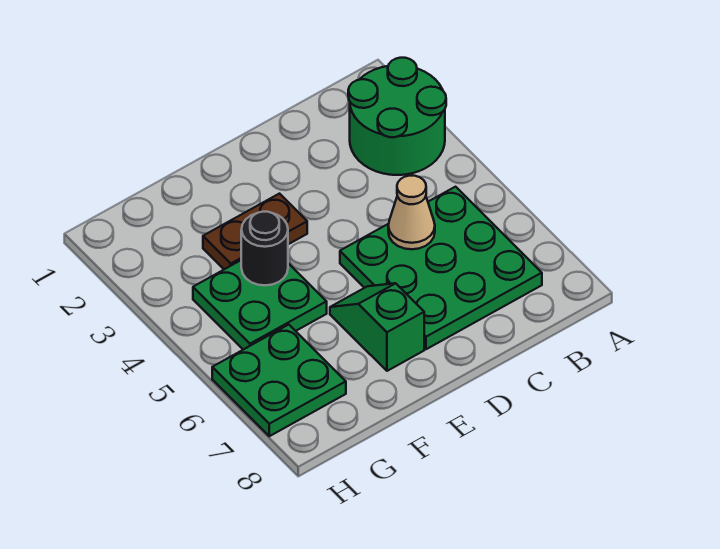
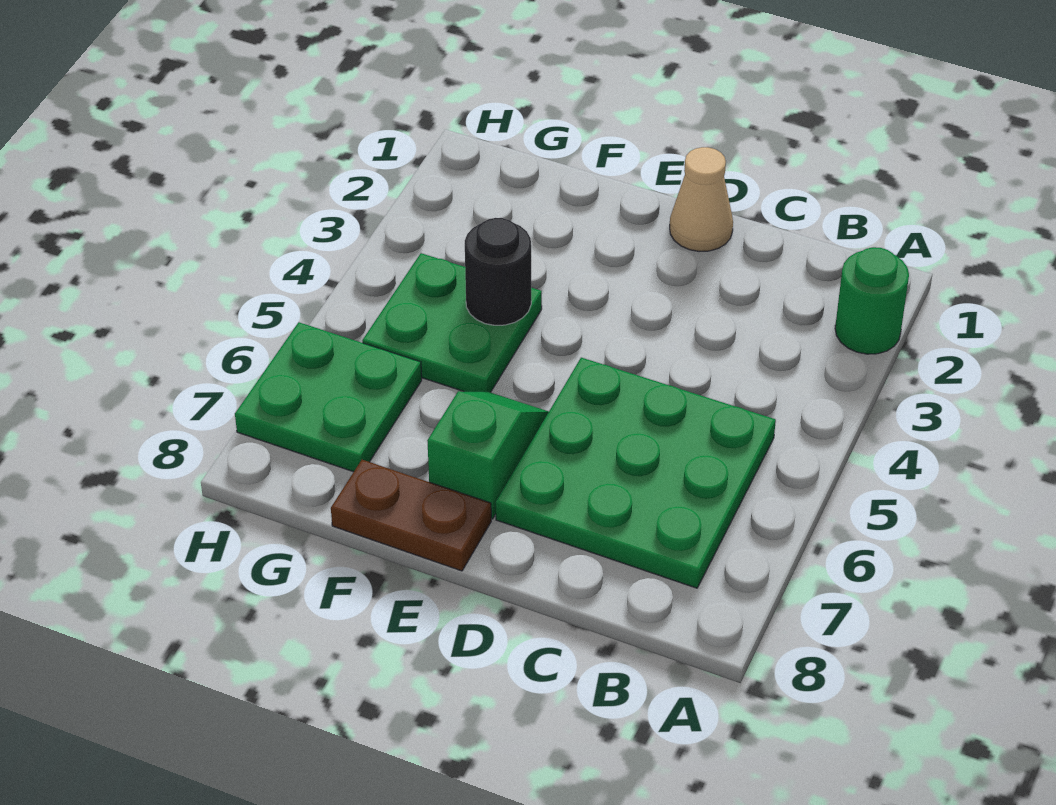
green 2x2 round brick [348,58,446,175] -> green 1x1 round brick [835,247,909,354]
tan 1x1 cone [388,176,435,249] -> tan 1x1 cone moved to [670,147,733,252]
brown 1x2 plate [203,194,307,269] -> brown 1x2 plate moved to [331,460,491,571]

